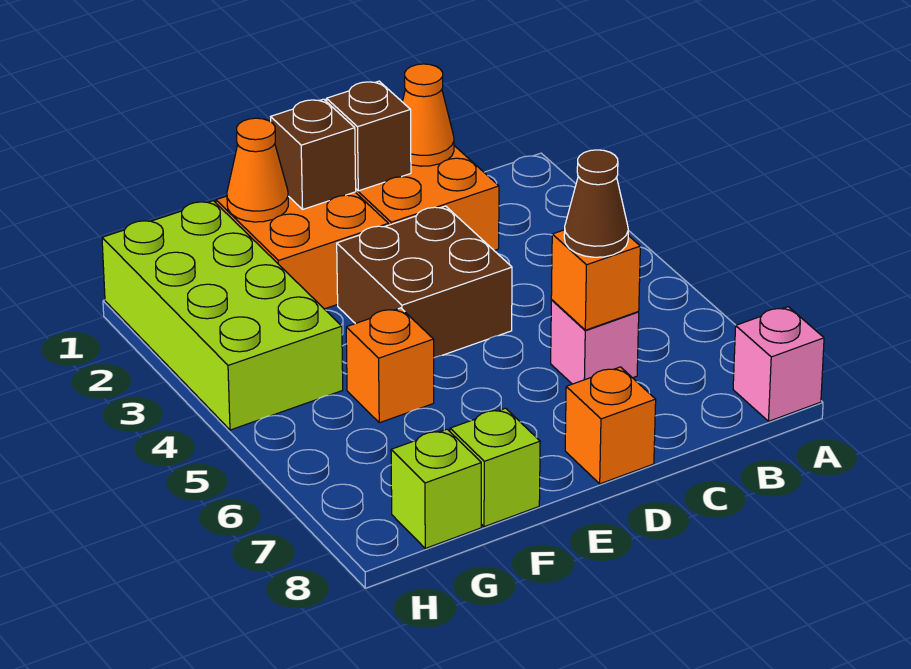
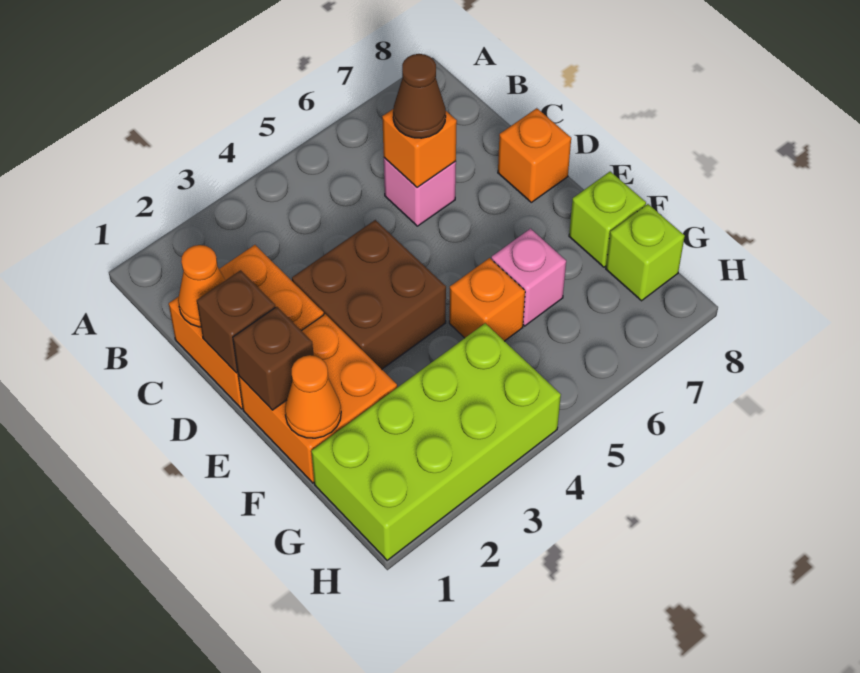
pink 1x1 brick [733,307,824,421] -> pink 1x1 brick moved to [491,229,566,326]

